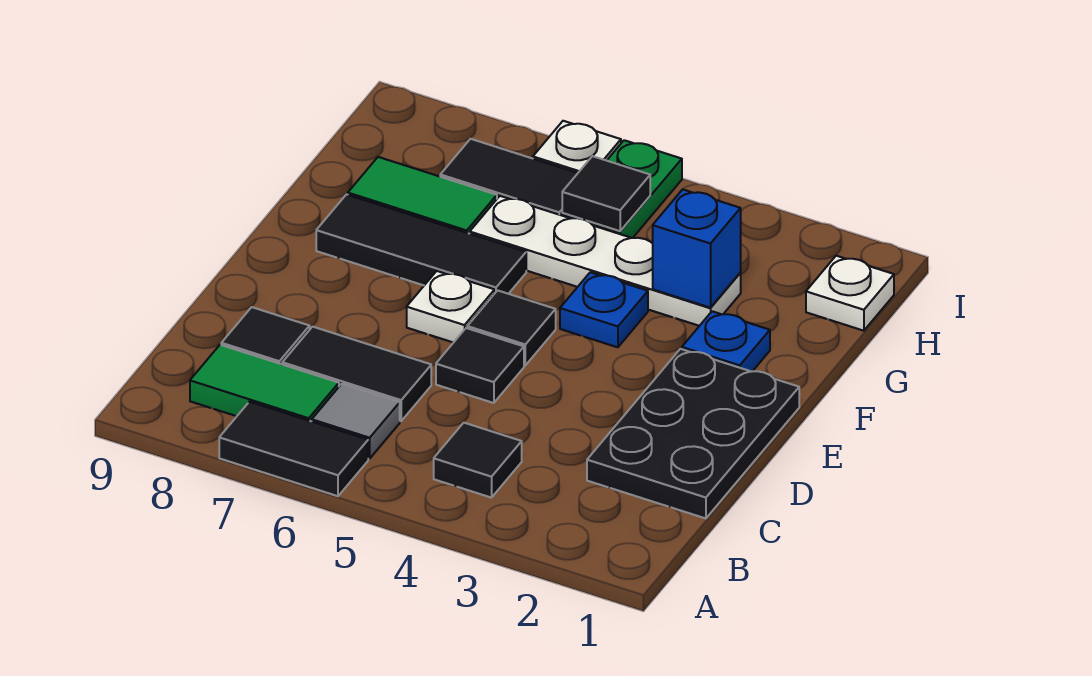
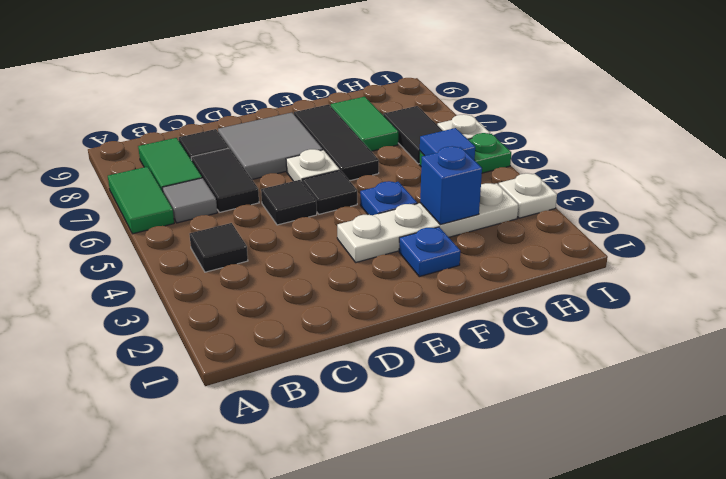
black 1x2 tile [219,402,368,496] -> green 1x2 tile [108,167,174,234]
black 2x3 plate [587,349,799,518] -> none
none -> grey 2x2 tile [218,113,323,179]
white 1x4 plate [470,196,741,326] -> white 1x4 plate turned to [337,183,519,262]
white 1x1 plate [806,256,894,331] -> white 1x1 plate moved to [499,173,557,218]
black 1x1 tile [562,156,650,231] -> blue 1x1 tile [420,128,475,160]

